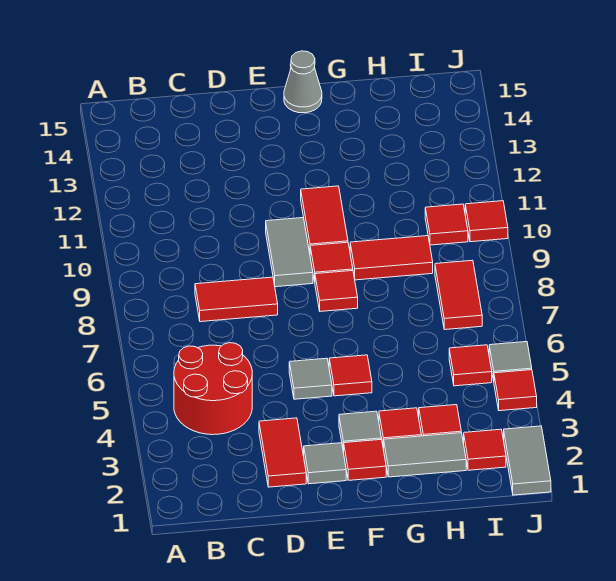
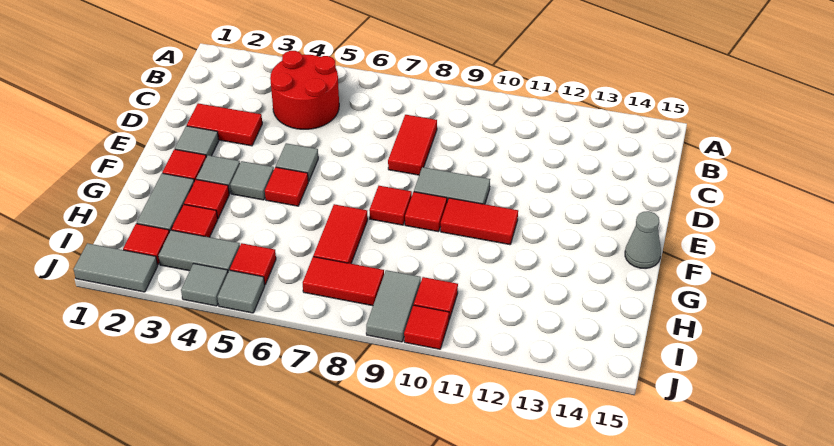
none -> grey 1x1 tile [230,161,274,200]
red 1x2 tile [350,236,433,280] -> red 1x2 tile moved to [313,204,368,264]
none -> grey 1x2 tile [158,230,240,271]
none -> grey 1x2 tile [366,270,421,342]
red 1x1 tile [494,370,537,411] -> grey 1x1 tile [181,263,228,306]

